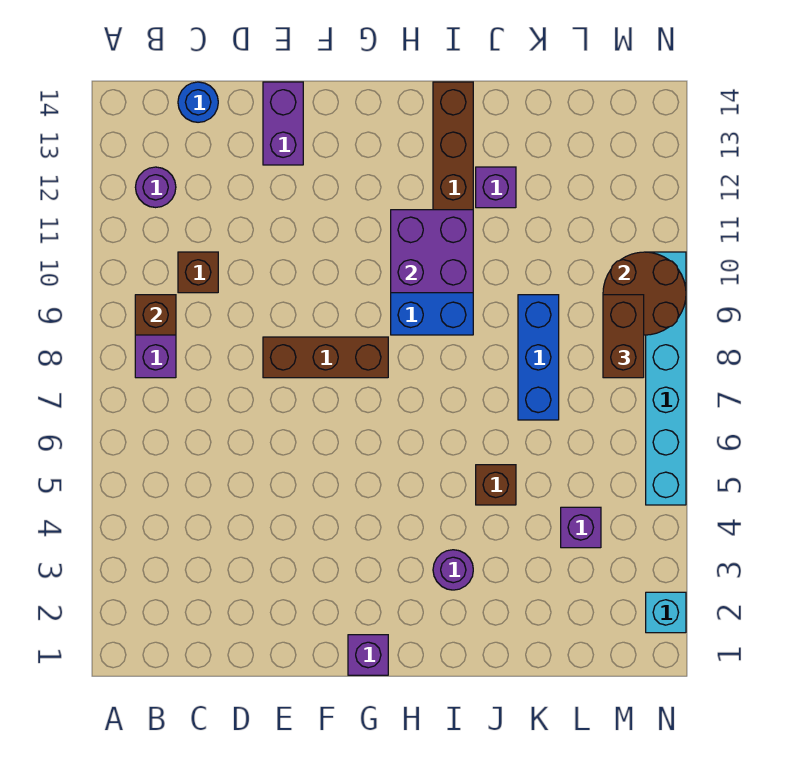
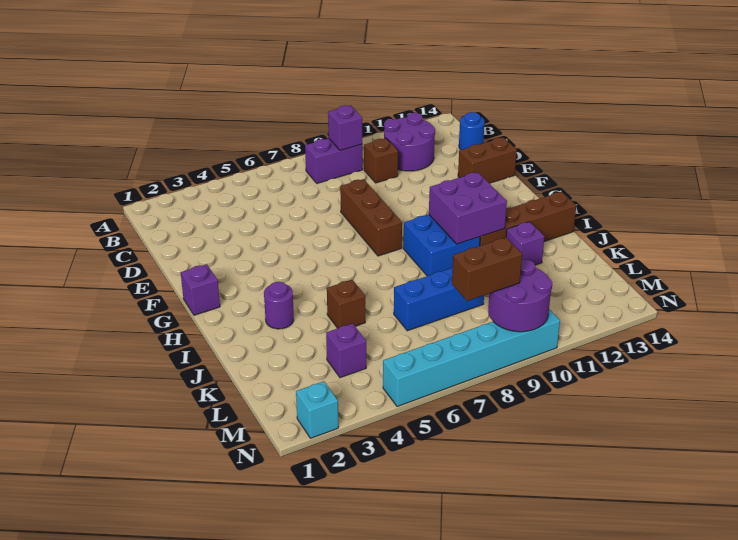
brown 1x1 brick [135,295,176,335] -> purple 1x1 brick [328,105,362,150]
purple 1x1 round brick [135,167,176,208] -> purple 2x2 round brick [384,113,435,171]
purple 1x2 brick [263,82,303,165] -> brown 1x2 brick [458,137,517,183]
brown 2x2 round brick [603,252,686,335] -> purple 2x2 round brick [488,259,552,332]

